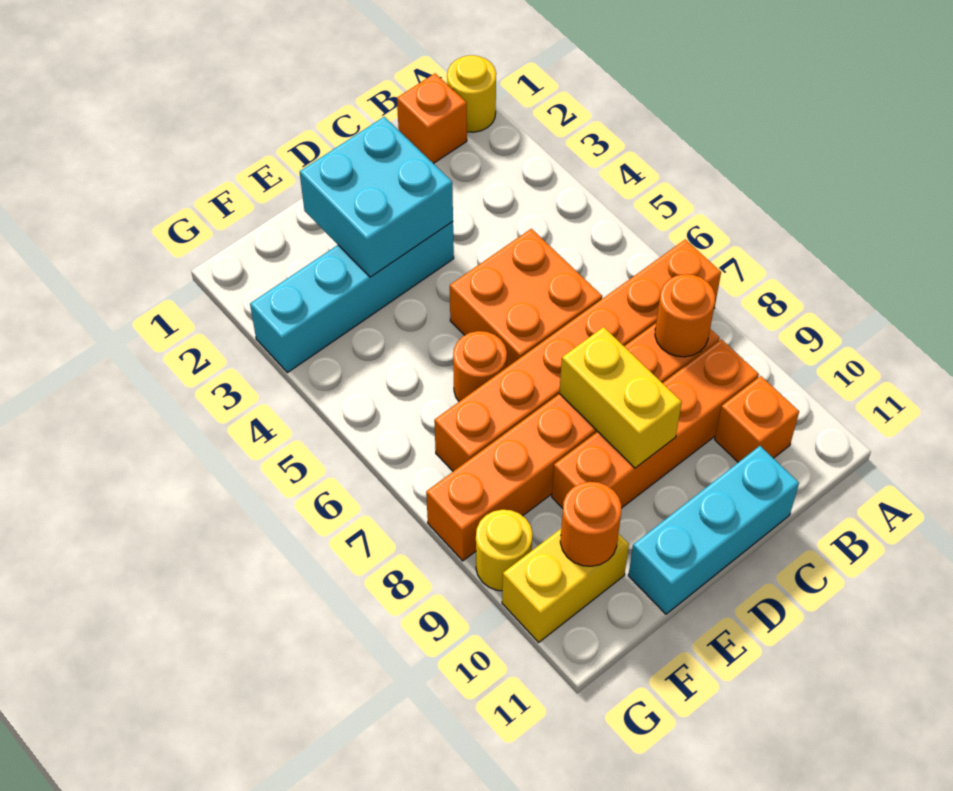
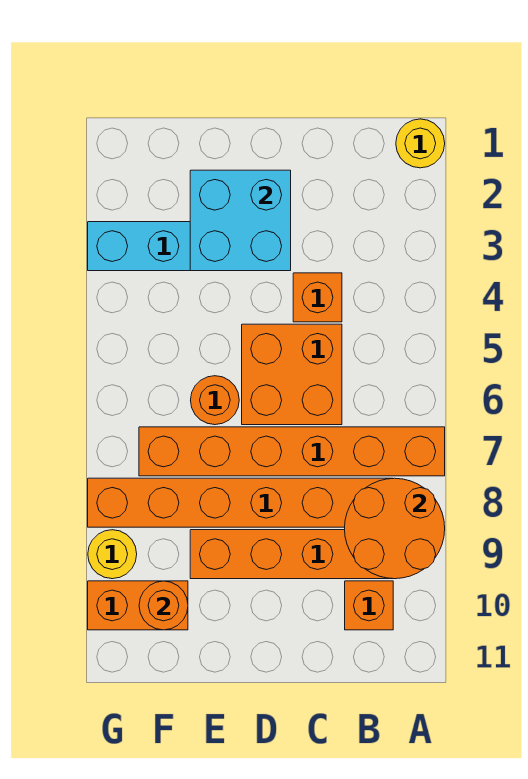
orange 1x1 brick [397,74,467,164] -> orange 1x1 brick moved to [293,273,342,322]
orange 1x1 round brick [655,274,715,357] -> orange 2x2 round brick [345,478,445,579]
cyan 1x3 brick [628,446,799,614] -> none
yellow 1x2 brick [559,327,682,468] -> none
yellow 1x2 brick [502,529,629,642] -> orange 1x2 brick [88,581,188,630]

